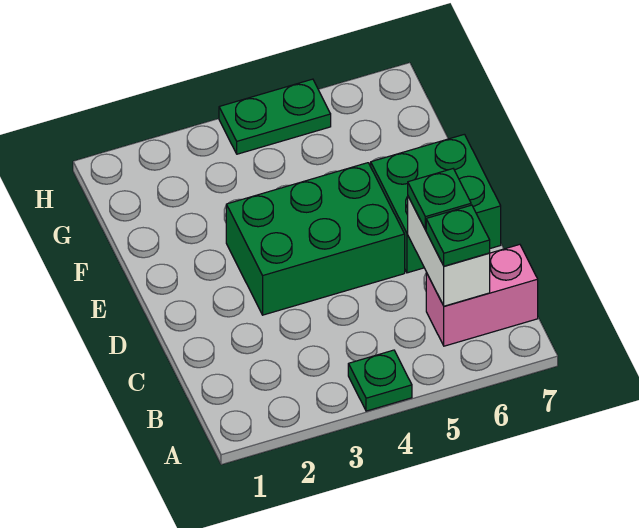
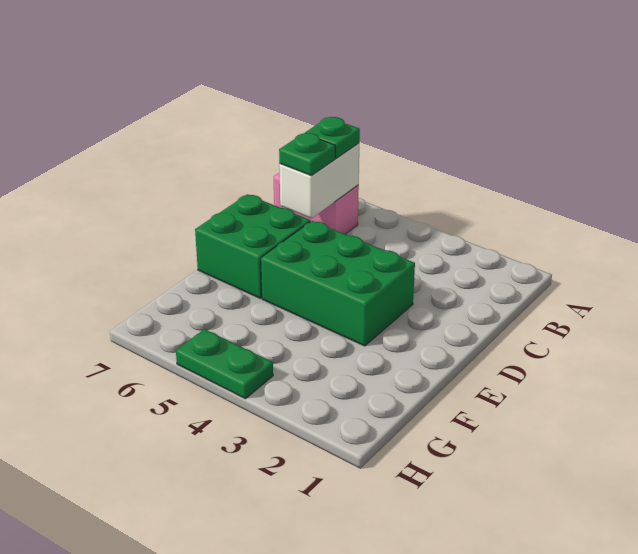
green 1x1 plate [348,350,412,411] -> none

